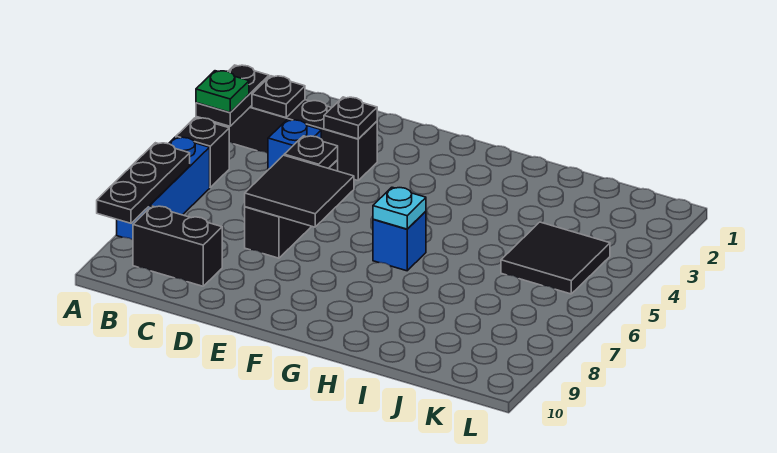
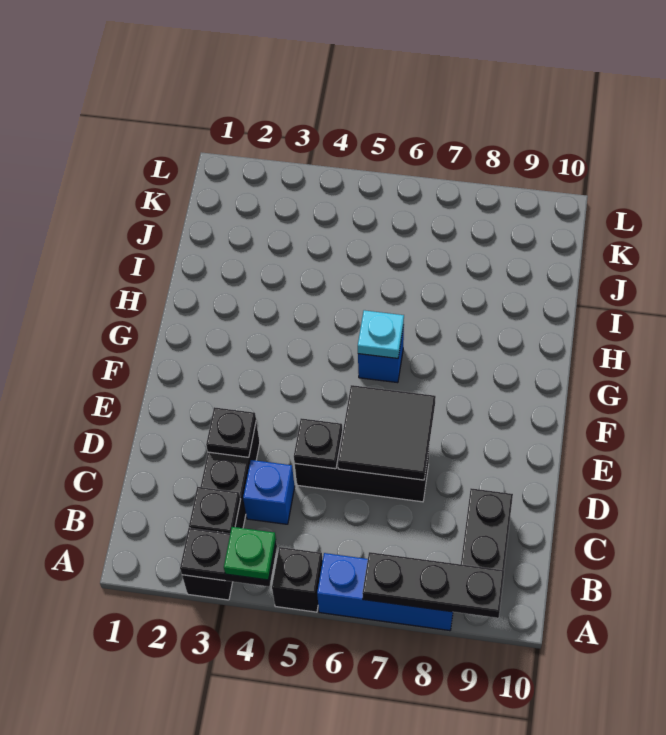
black 2x2 tile [501,222,610,294] -> none

